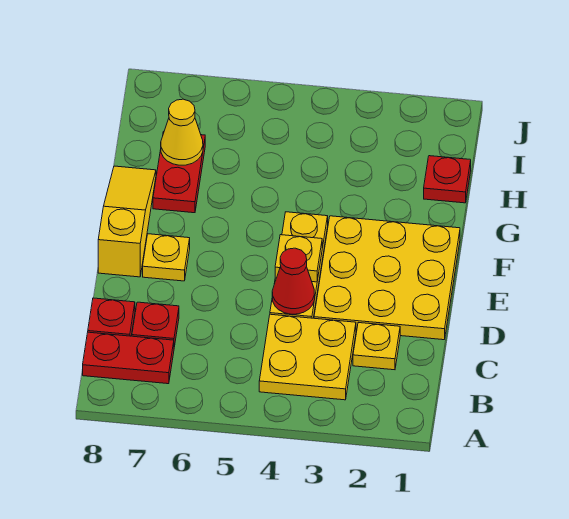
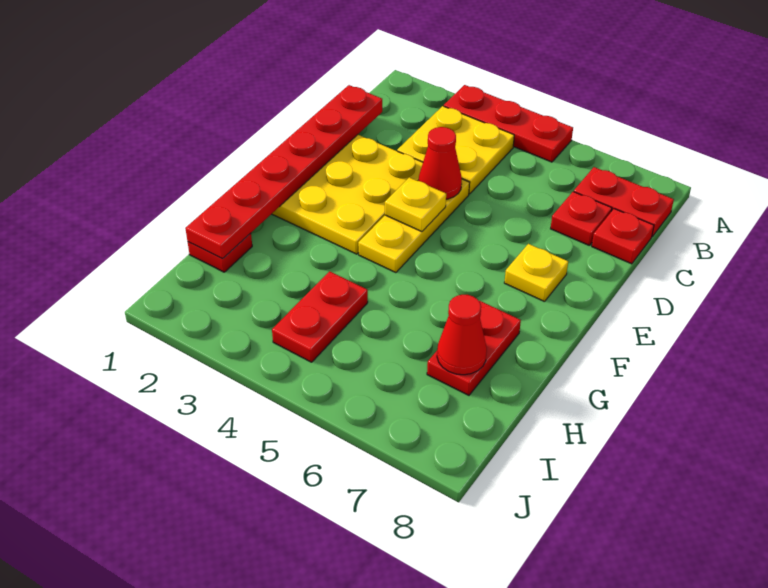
none -> red 1x3 plate [444,85,573,162]
none -> red 1x6 plate [185,85,382,259]
yellow 1x1 plate [353,323,400,370] -> none
yellow 1x3 slope [98,166,156,277] -> none
none -> red 1x2 plate [272,271,368,362]
yellow 1x1 cone [161,99,203,165] -> red 1x1 cone [437,295,487,375]

